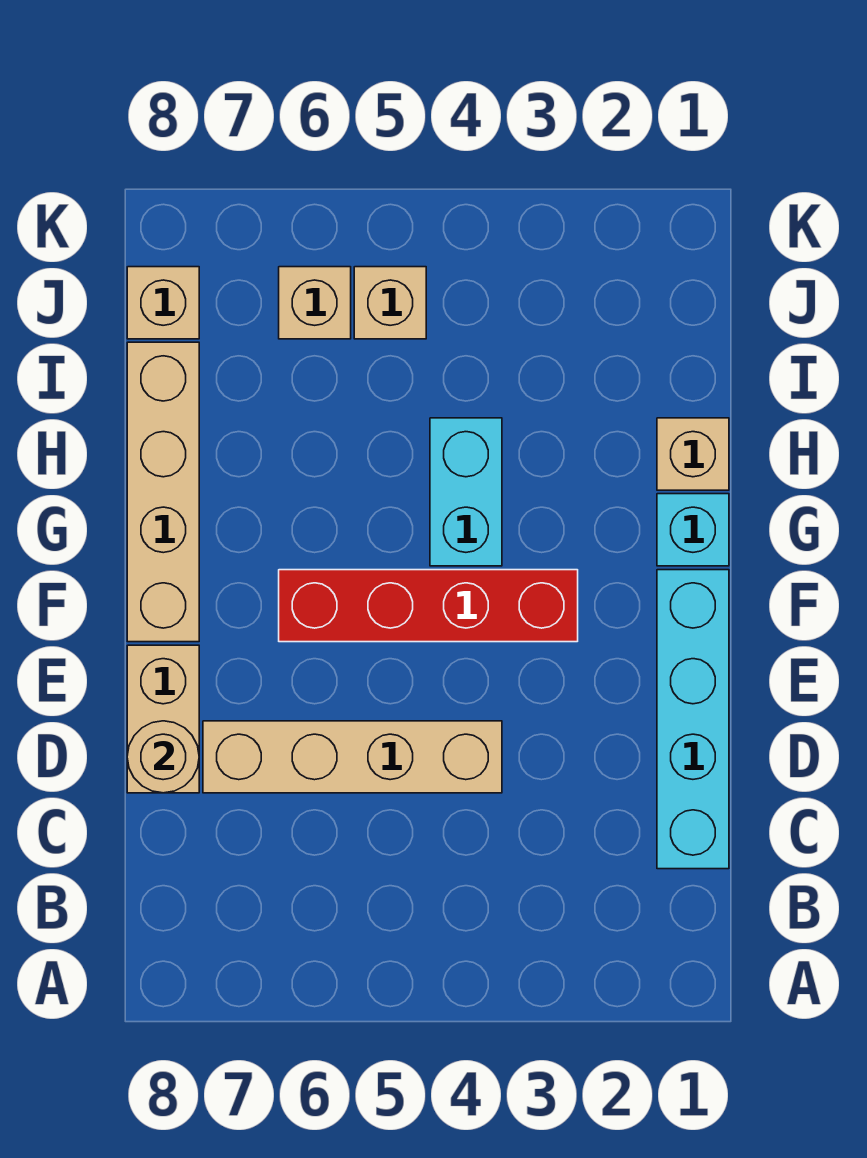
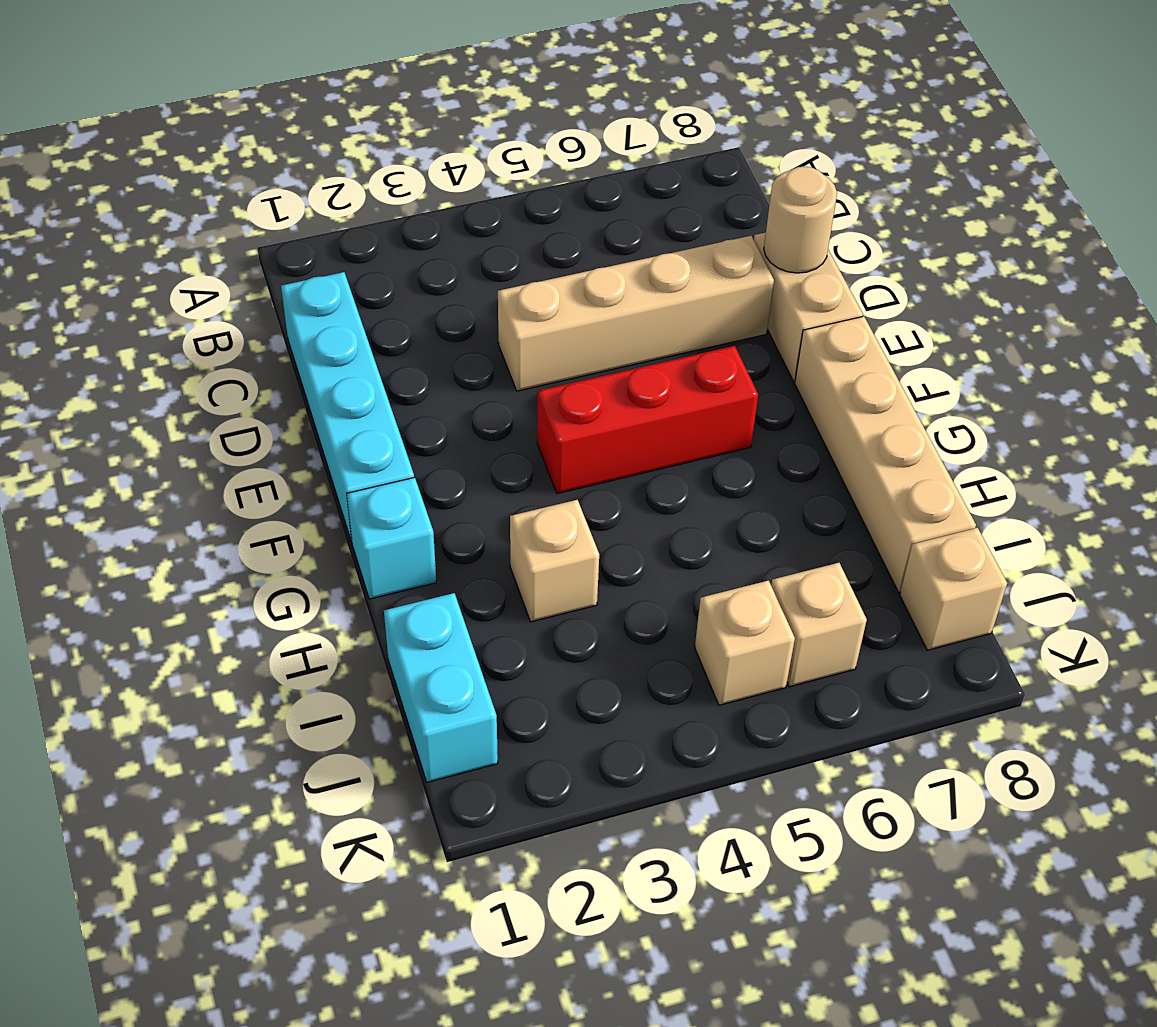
red 1x4 brick [279,570,578,642] -> red 1x3 brick [537,346,758,494]
cyan 1x2 brick [430,418,502,566] -> cyan 1x2 brick moved to [384,593,498,782]
tan 1x1 brick [657,418,729,490] -> tan 1x1 brick moved to [510,500,599,622]

